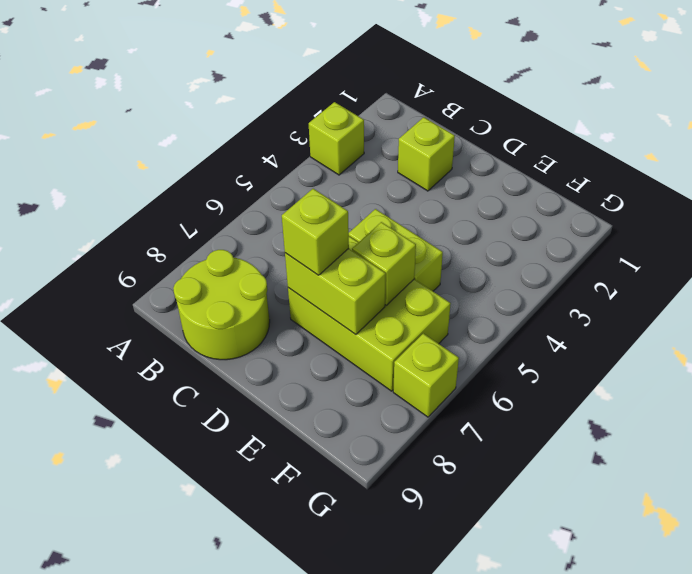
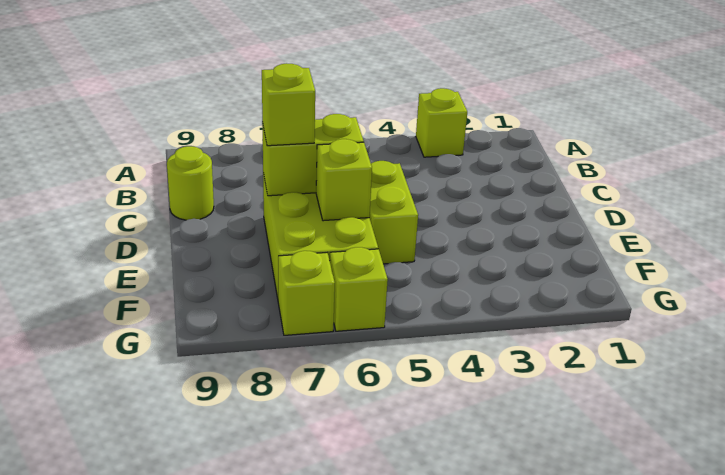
lime 2x2 round brick [173,250,270,360] -> lime 1x1 round brick [167,146,214,220]
lime 1x1 brick [398,117,455,191] -> lime 1x1 brick moved to [330,247,388,331]
lime 1x2 brick [285,249,386,335] -> lime 1x2 brick turned to [262,114,364,196]

